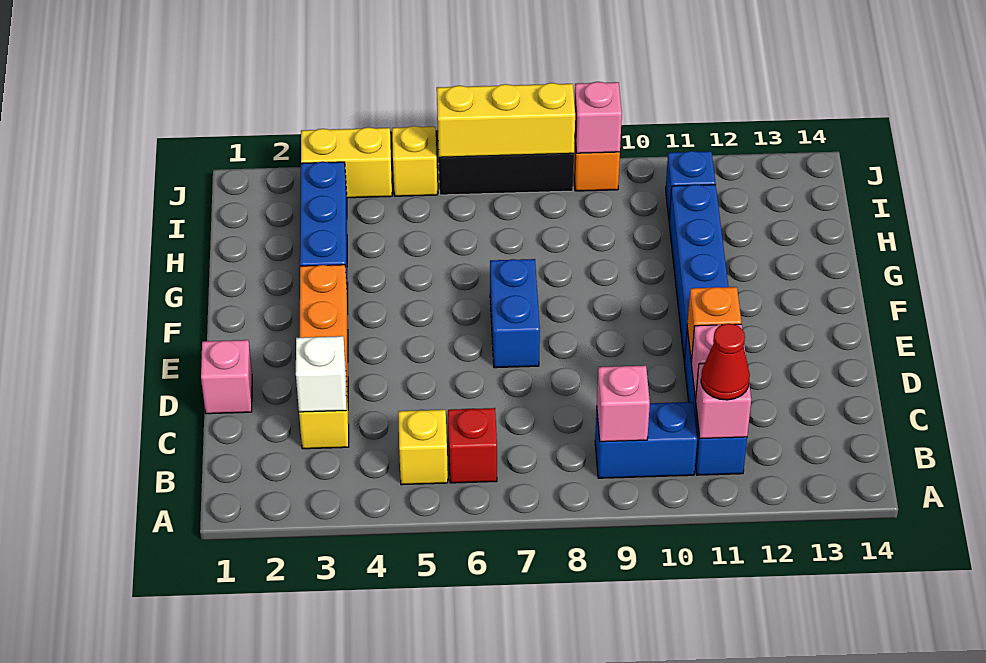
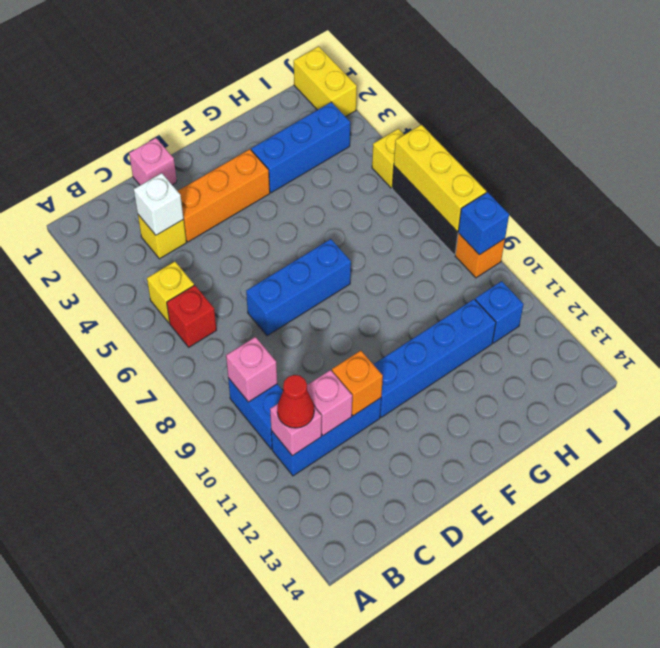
blue 1x2 brick [490,259,540,368] -> blue 1x3 brick [246,239,351,336]
yellow 1x2 brick [301,127,392,198] -> yellow 1x2 brick moved to [294,46,357,117]
pink 1x1 brick [574,82,622,153] -> blue 1x1 brick [458,192,509,255]

